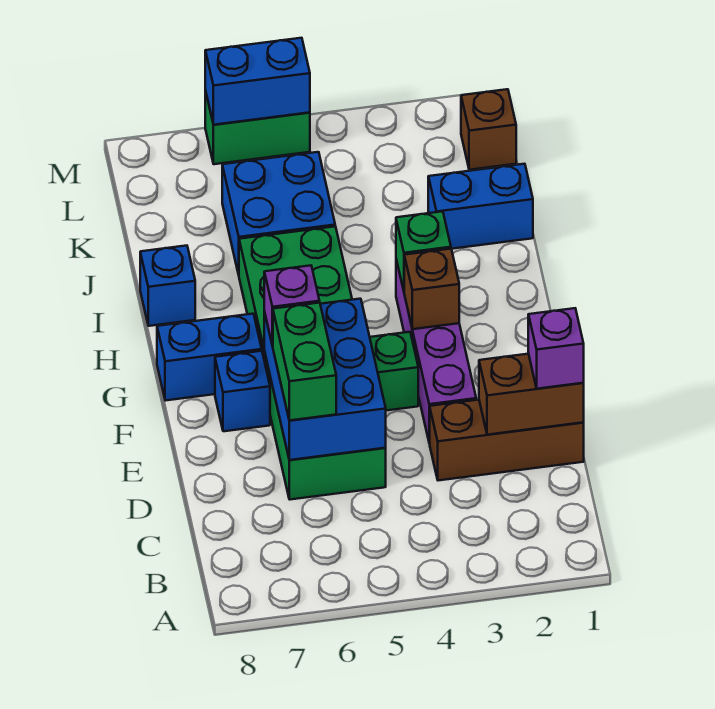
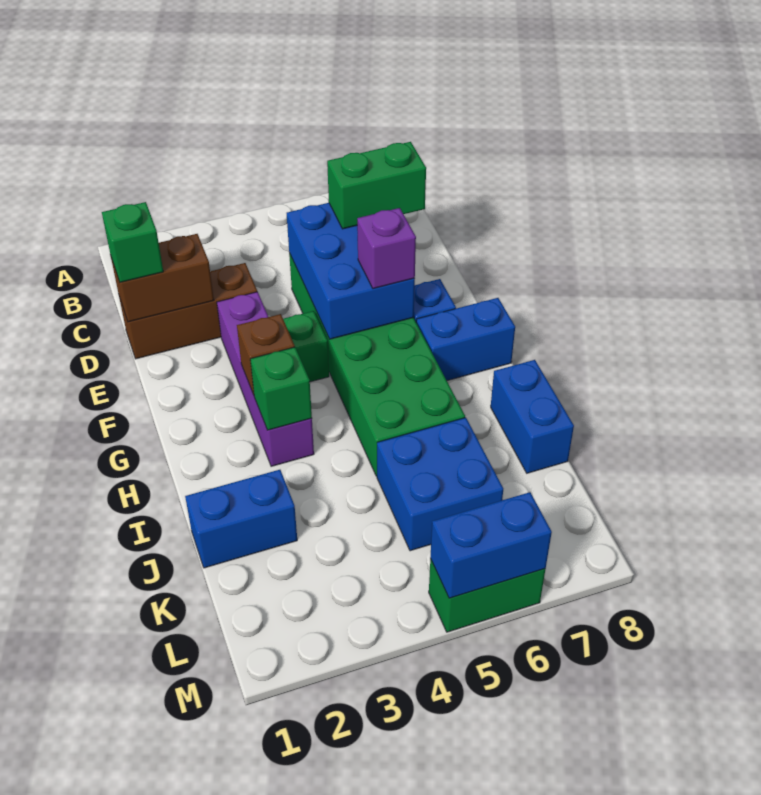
purple 1x1 brick [528,308,584,389] -> green 1x1 brick [102,202,163,282]
green 1x2 brick [273,303,336,420] -> green 1x2 brick turned to [327,142,426,229]
blue 1x1 brick [140,246,195,326] -> blue 1x2 brick [491,360,574,473]
brown 1x1 brick [461,89,516,170] -> none

